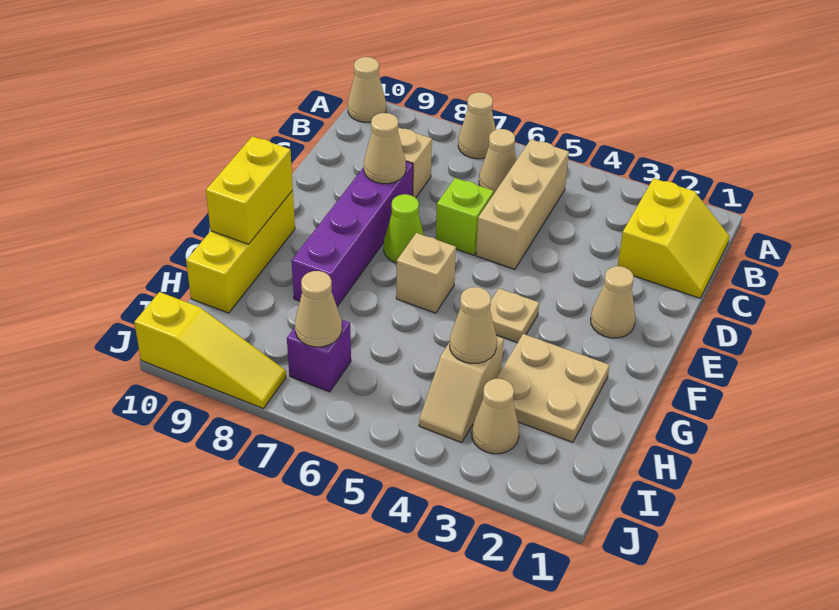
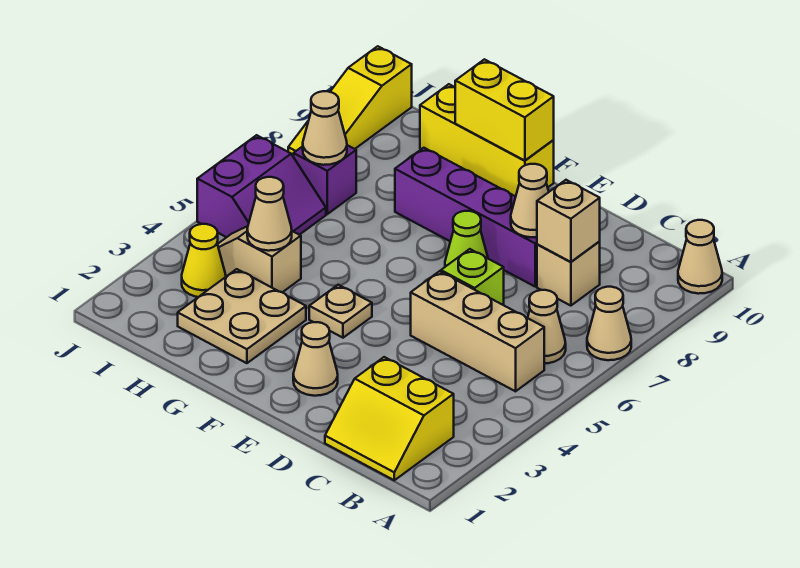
tan 1x1 brick [396,233,456,313] -> tan 1x1 brick moved to [537,180,600,262]
tan 1x1 cone [472,379,519,454] -> yellow 1x1 cone [182,224,226,297]
none -> purple 2x2 slope [197,135,326,237]

